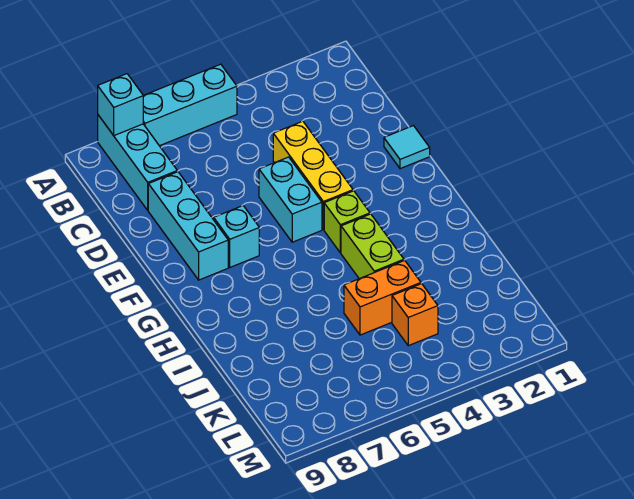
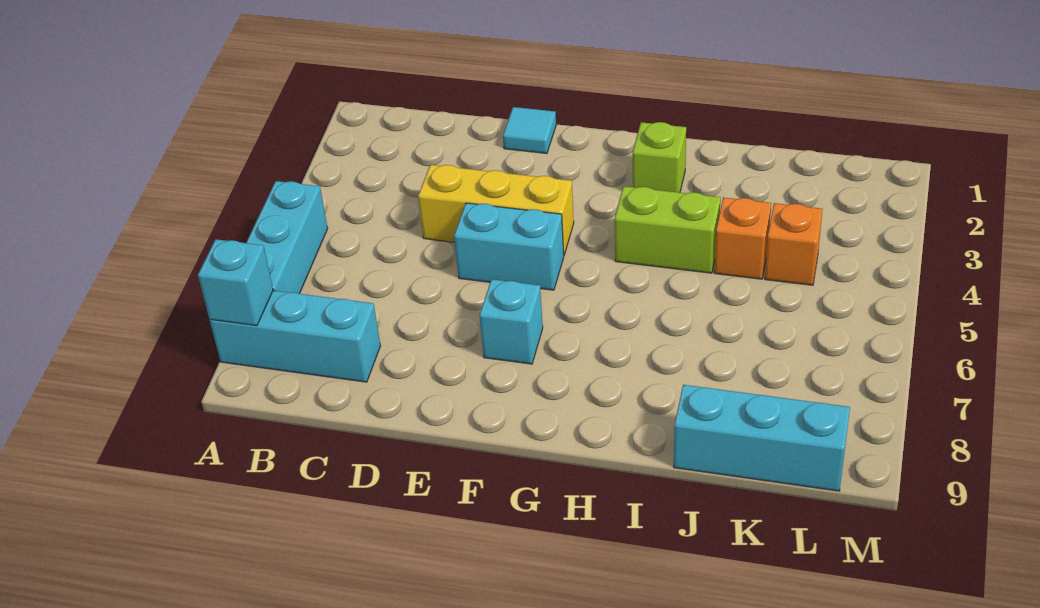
cyan 1x3 brick [148,172,228,280] -> cyan 1x3 brick moved to [674,385,850,491]
lime 1x1 brick [324,191,370,253] -> lime 1x1 brick moved to [633,122,686,193]
orange 1x2 brick [344,260,421,335] -> orange 1x1 brick [714,197,771,279]

